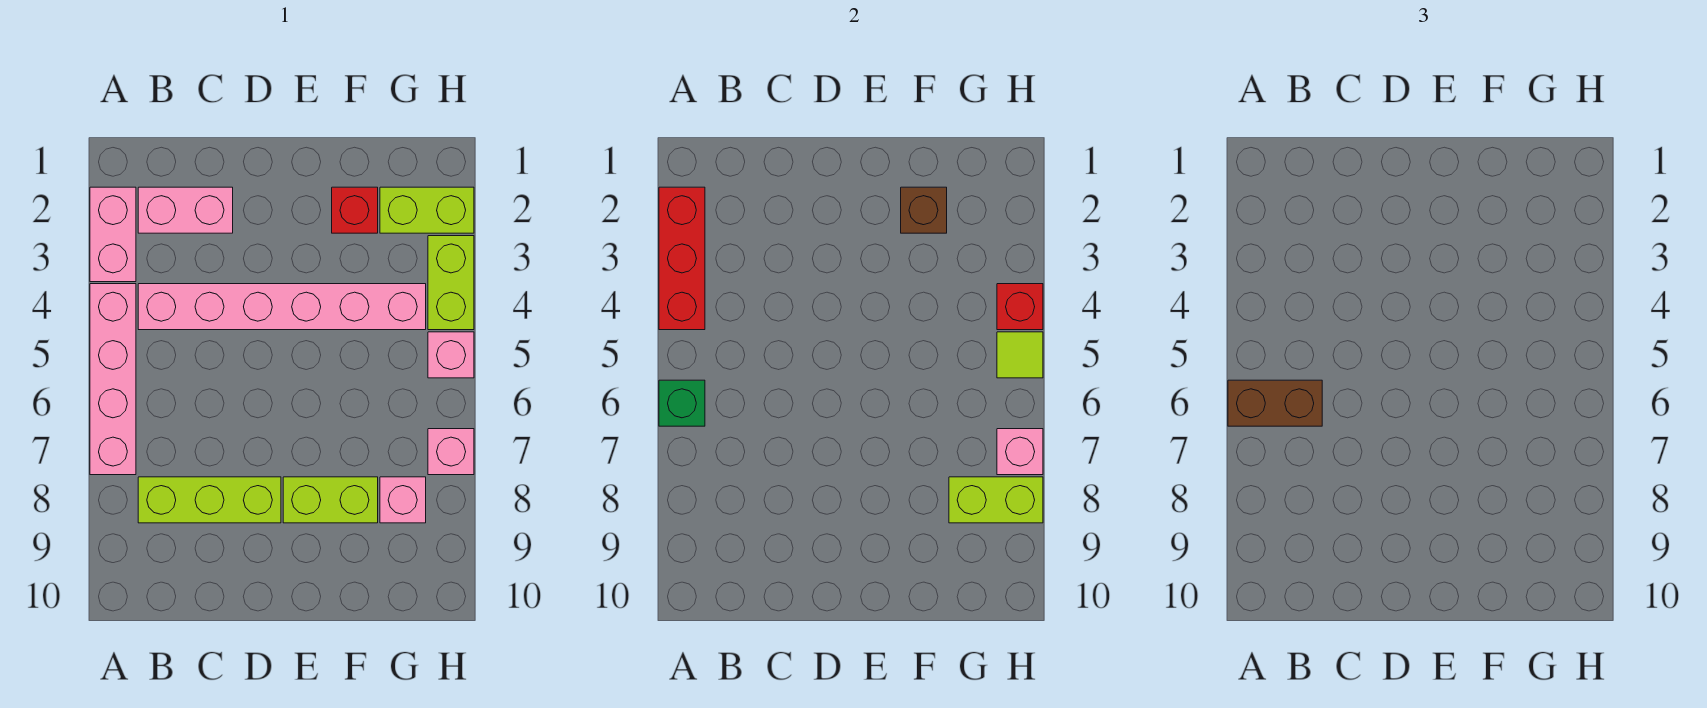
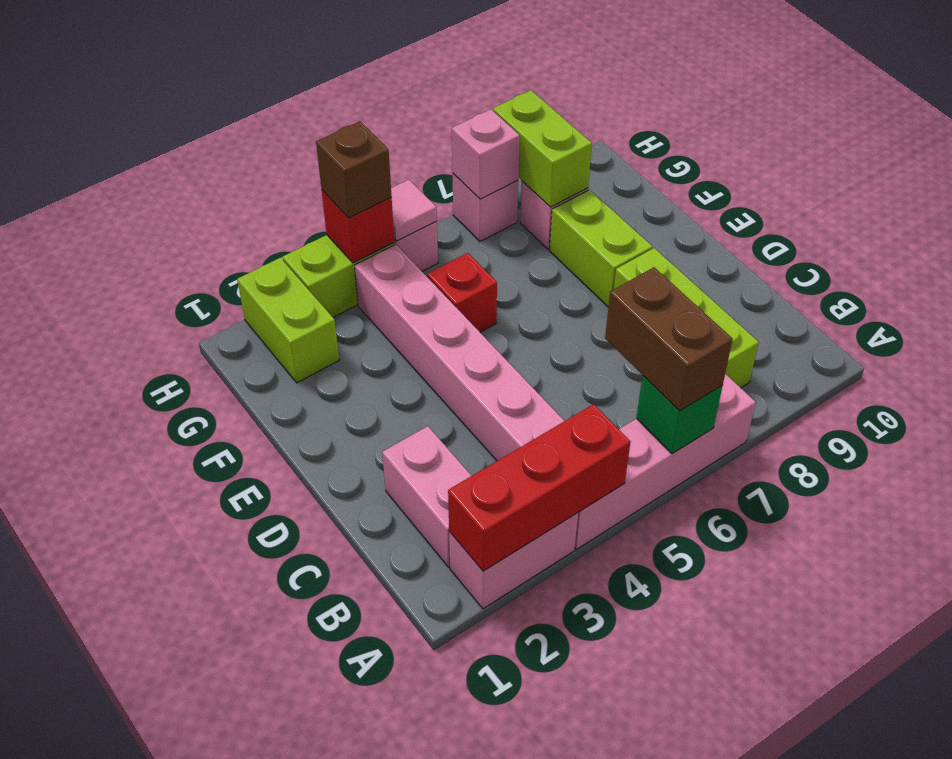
red 1x1 brick [332,187,378,233] -> red 1x1 brick moved to [427,253,497,332]
brown 1x1 brick [901,187,947,233] -> brown 1x1 brick moved to [316,121,392,218]
lime 1x1 tile [997,332,1043,378] -> pink 1x1 tile [391,180,437,241]

